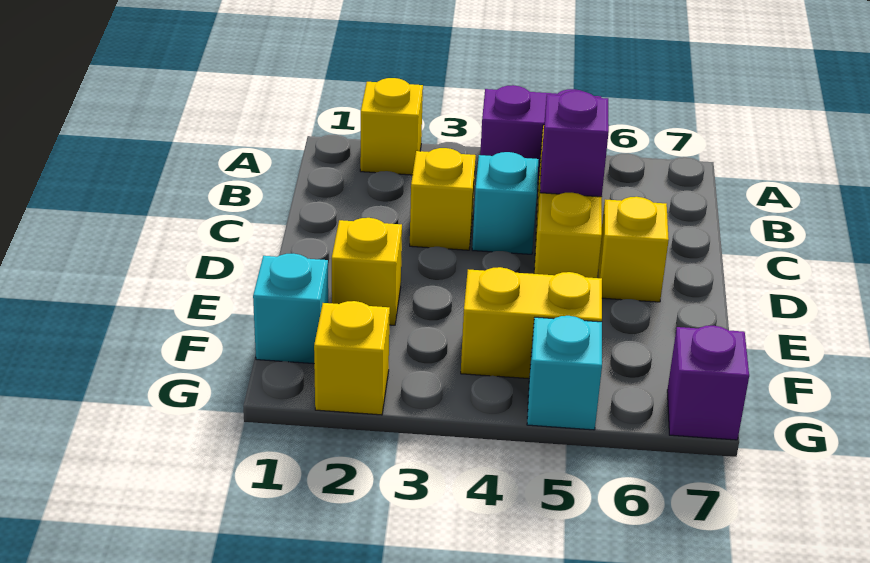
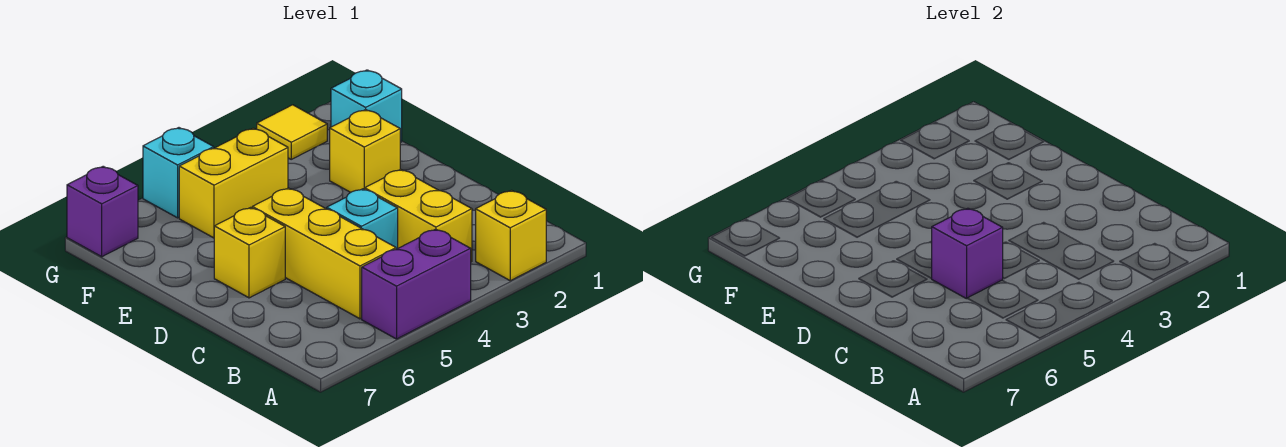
yellow 1x1 brick [410,148,476,250] -> yellow 1x2 brick [364,169,472,262]
yellow 1x1 brick [314,301,390,415] -> yellow 1x1 tile [257,105,327,159]

